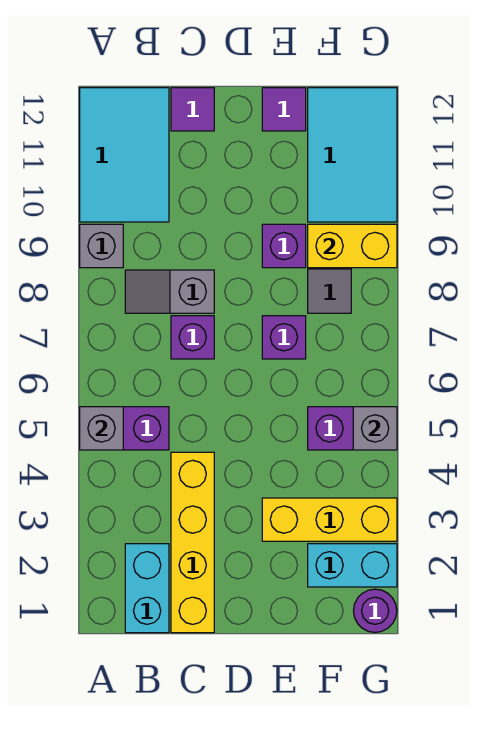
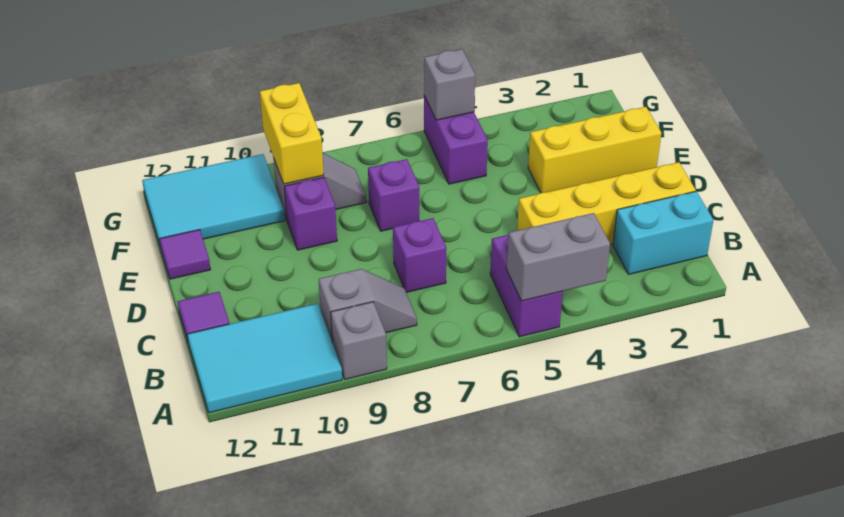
grey 1x1 brick [80,407,123,450] -> grey 1x2 brick [507,213,610,301]
grey 1x2 slope [125,270,214,313] -> grey 1x2 slope turned to [319,269,417,341]
yellow 1x3 brick [262,498,397,541] -> yellow 1x3 brick turned to [528,107,661,193]
cyan 1x2 brick [308,544,397,587] -> none
purple 1x1 round brick [353,589,397,632] -> none

